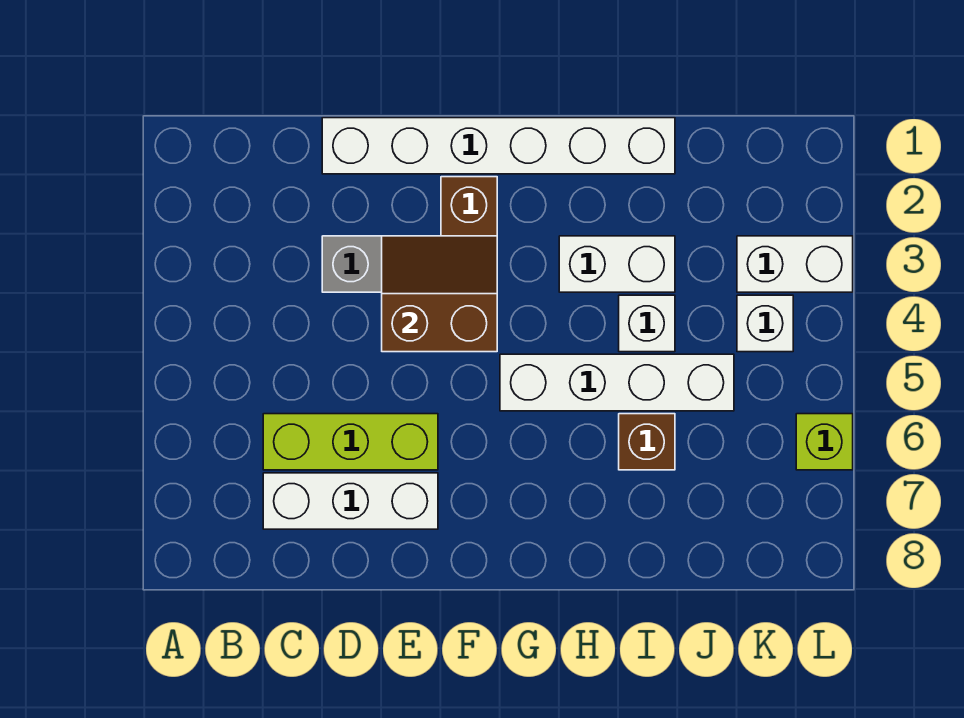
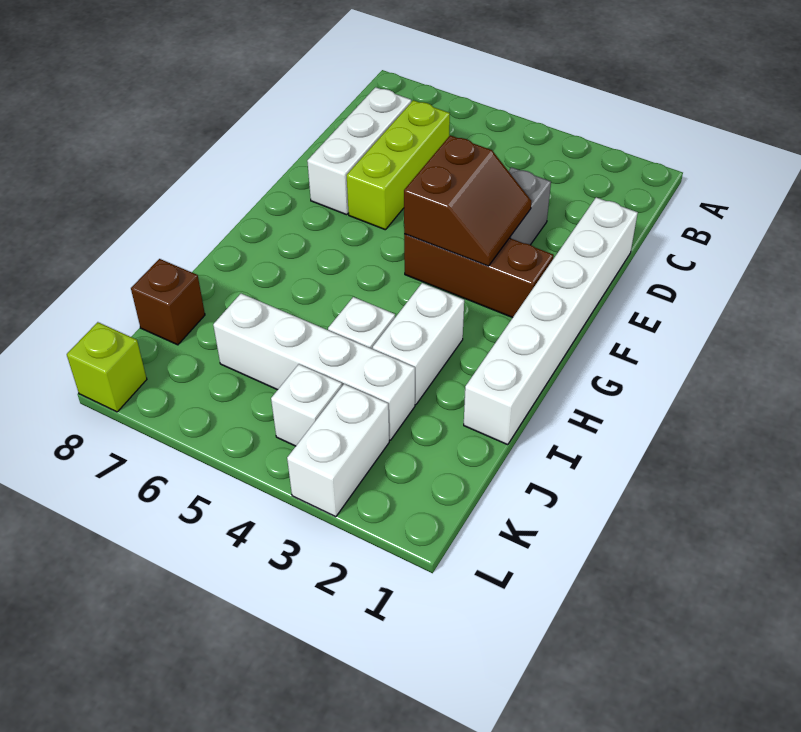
white 1x4 brick [500,354,734,411] -> white 1x4 brick turned to [213,294,415,440]
brown 1x1 brick [619,414,675,470] -> brown 1x1 brick moved to [131,259,205,345]
lime 1x1 brick [796,414,853,470] -> lime 1x1 brick moved to [67,322,147,412]

